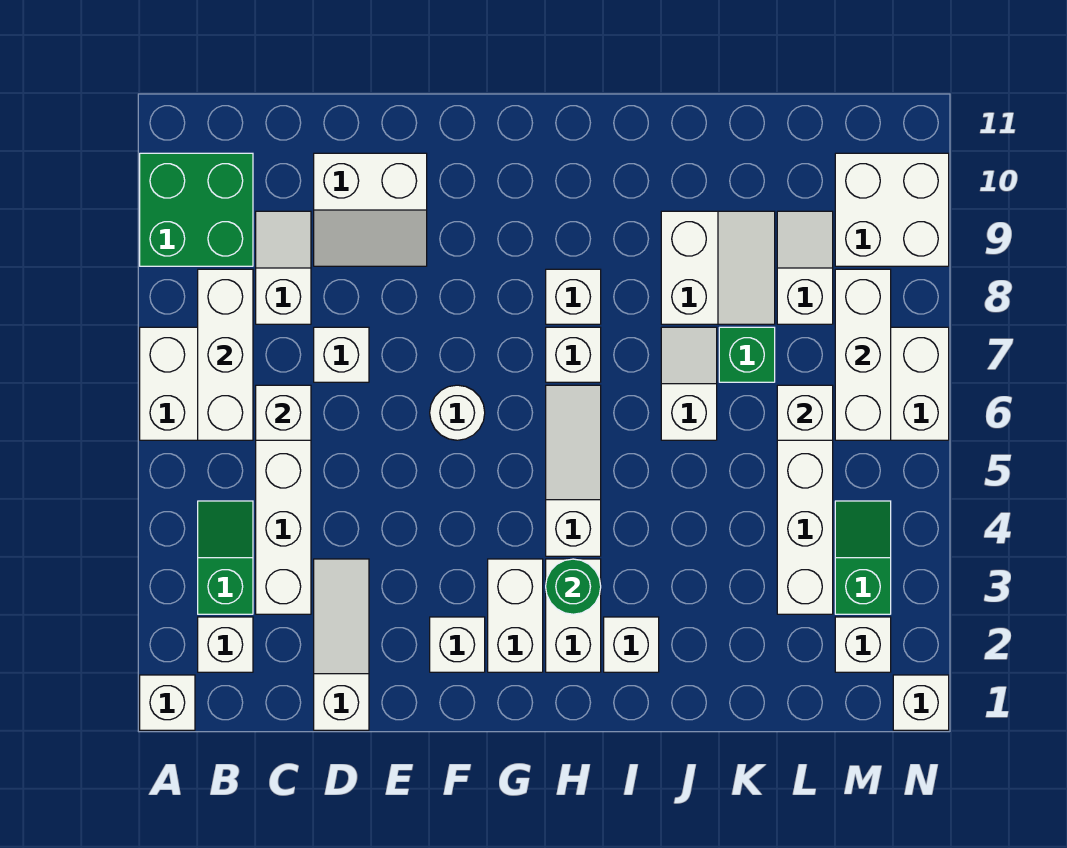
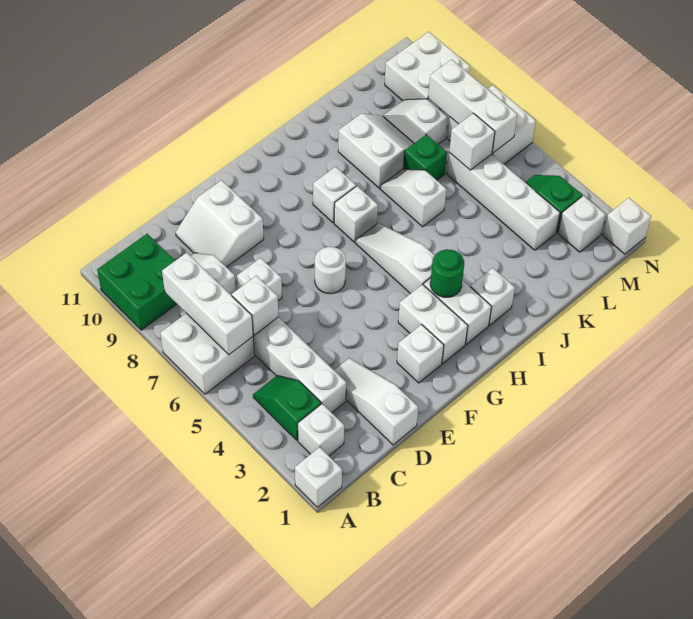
white 2x2 slope [314,153,427,266] -> white 2x2 slope turned to [176,180,264,267]

